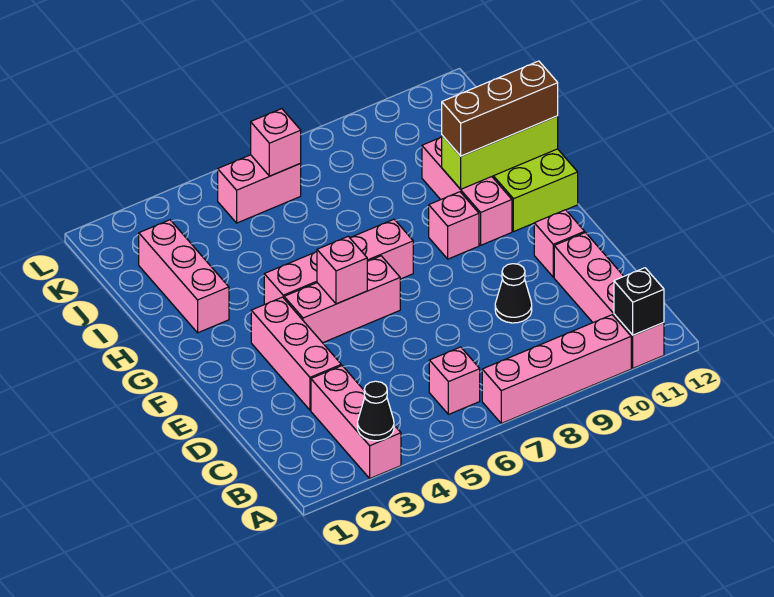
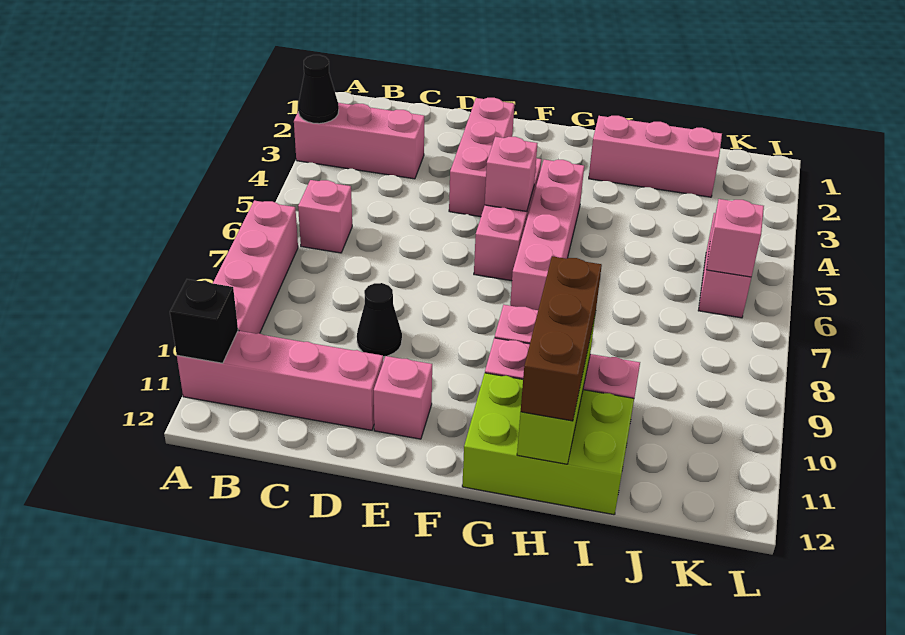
pink 1x3 brick [251,297,341,410] -> pink 1x3 brick turned to [449,98,514,217]

